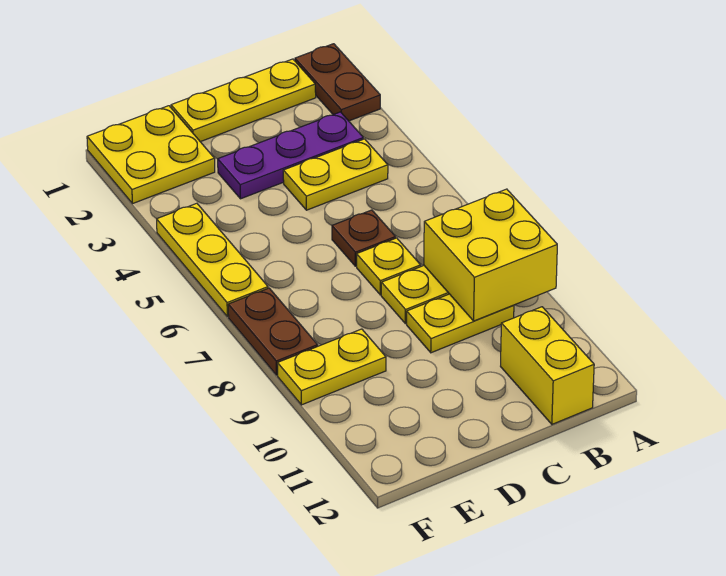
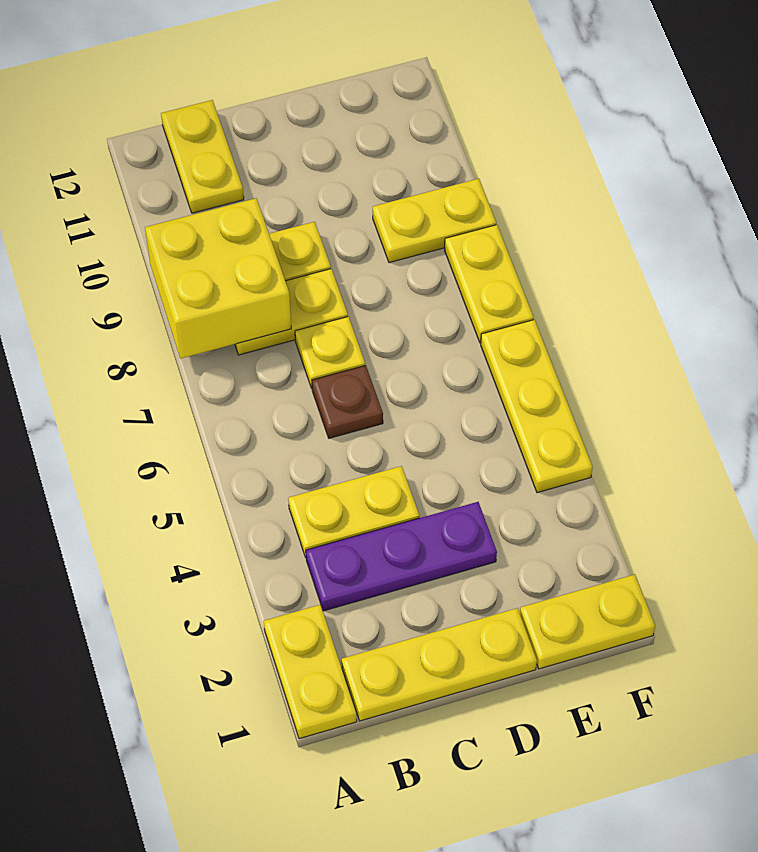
brown 1x2 plate [295,44,380,121] -> yellow 1x2 plate [264,605,357,739]
yellow 1x2 brick [501,307,594,424] -> yellow 1x2 plate [161,100,244,213]
yellow 2x2 plate [87,106,215,204] -> yellow 1x2 plate [520,575,655,669]
brown 1x2 plate [228,288,318,375] -> yellow 1x2 plate [445,225,534,343]

